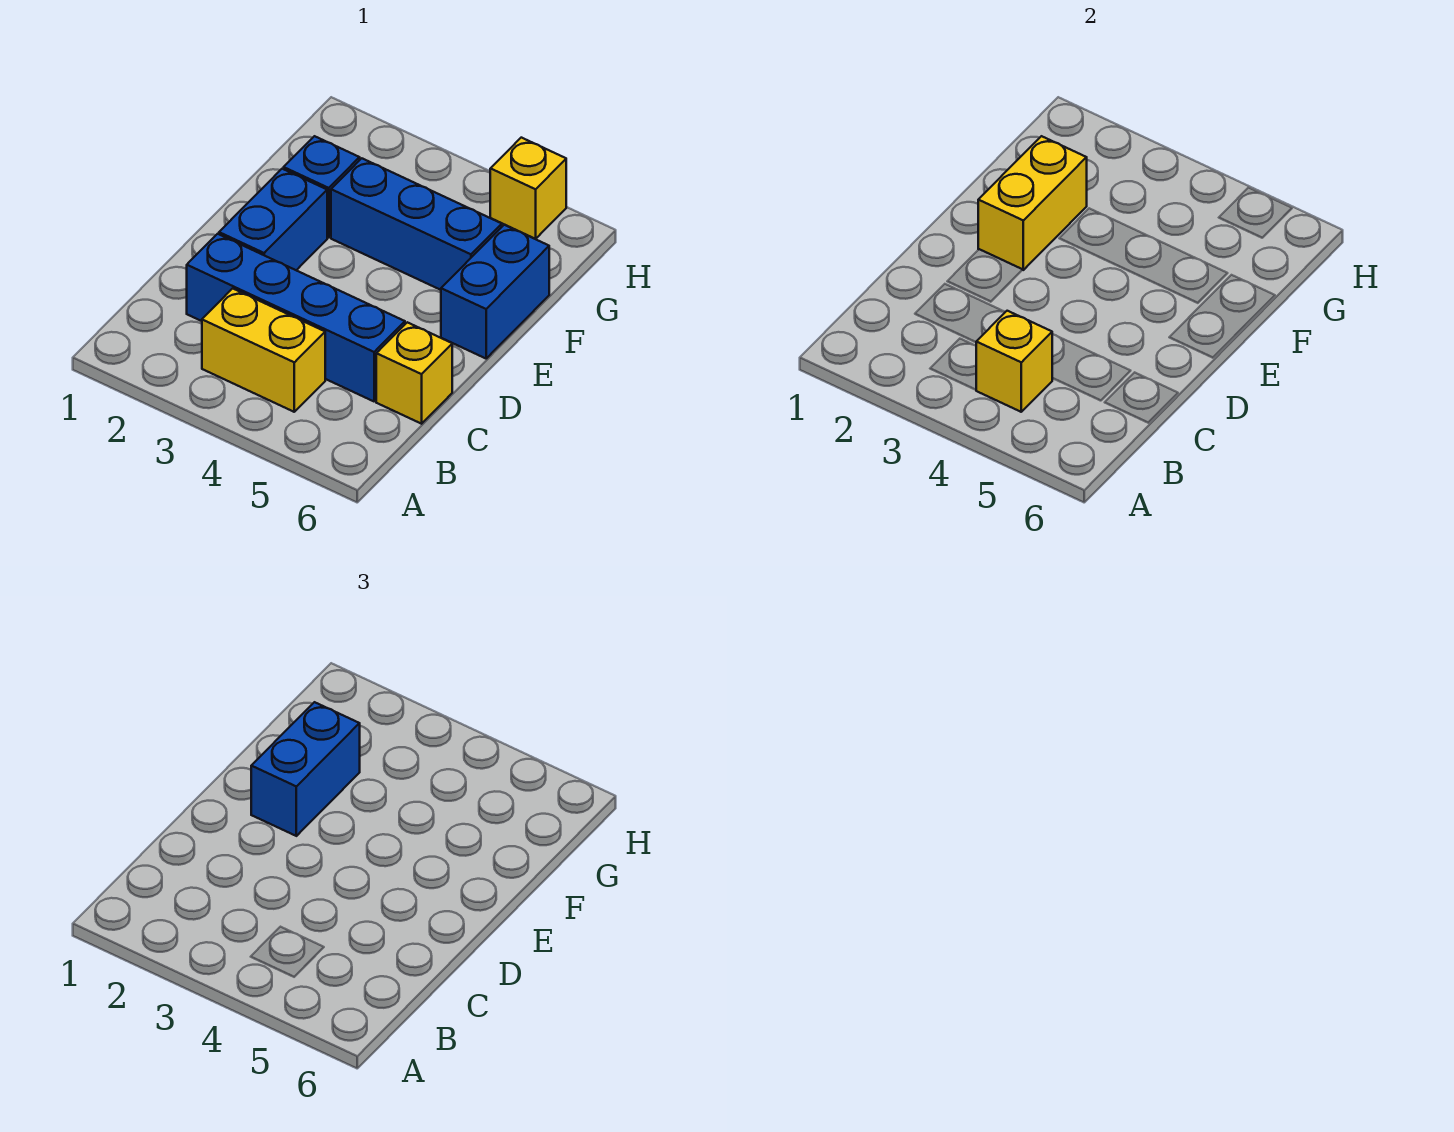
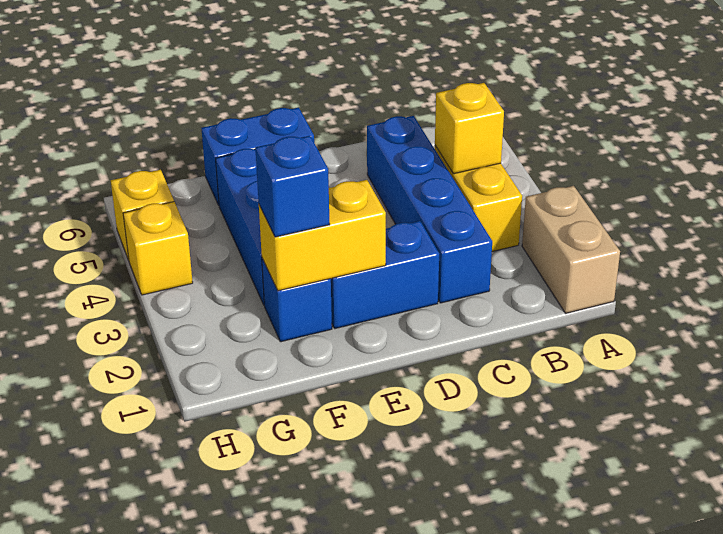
none -> tan 1x2 brick [522,186,620,313]
yellow 1x1 brick [376,322,452,424] -> yellow 1x1 brick moved to [123,202,193,295]
blue 1x2 brick [251,702,360,836] -> blue 1x1 brick [255,136,330,237]

